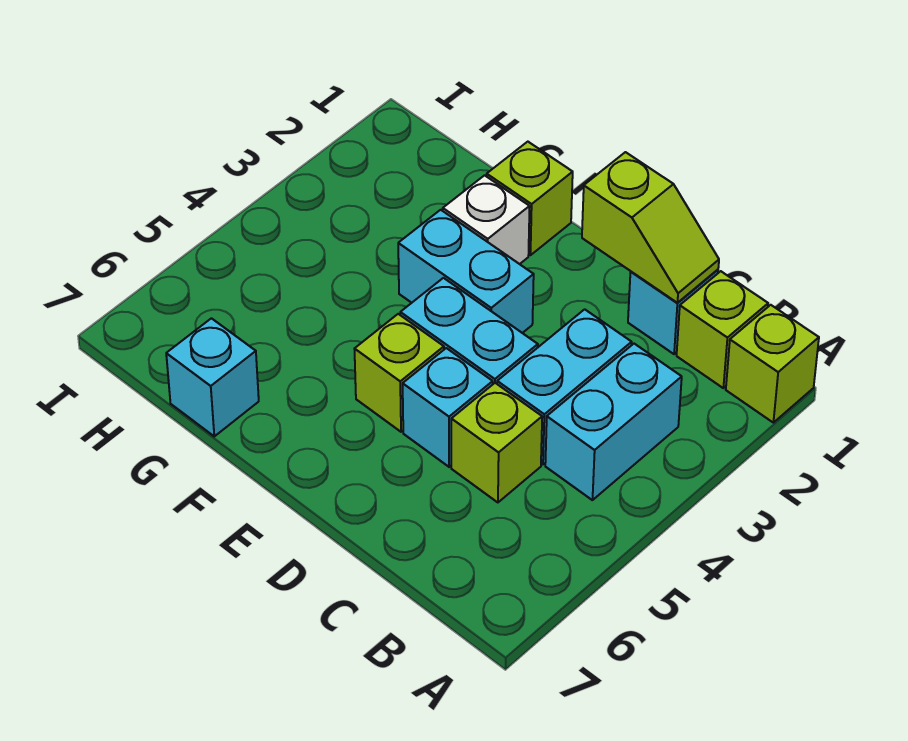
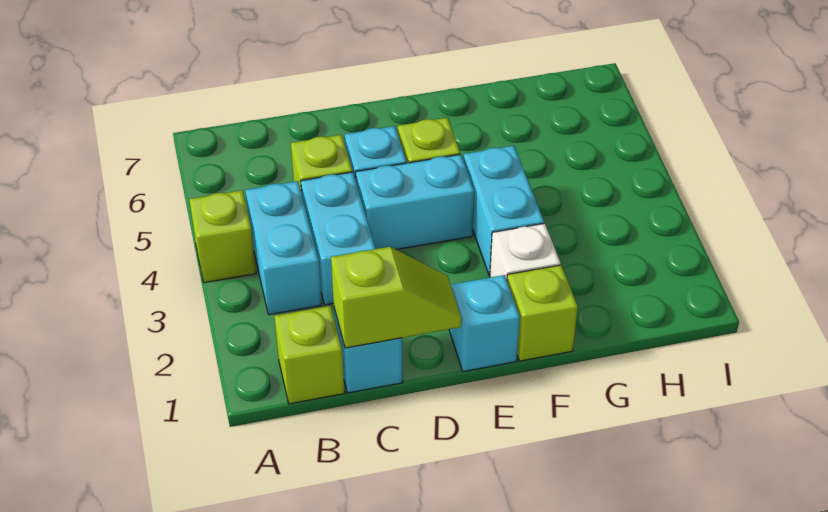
lime 1x1 brick [726,305,819,423] -> lime 1x1 brick moved to [189,190,256,283]
lime 1x2 slope [582,152,719,303] -> lime 1x2 slope turned to [331,247,462,348]
cyan 1x2 brick [398,210,534,333] -> cyan 1x2 brick turned to [463,146,544,276]
cyan 1x1 brick [166,318,259,436] -> cyan 1x1 brick moved to [449,275,520,372]

